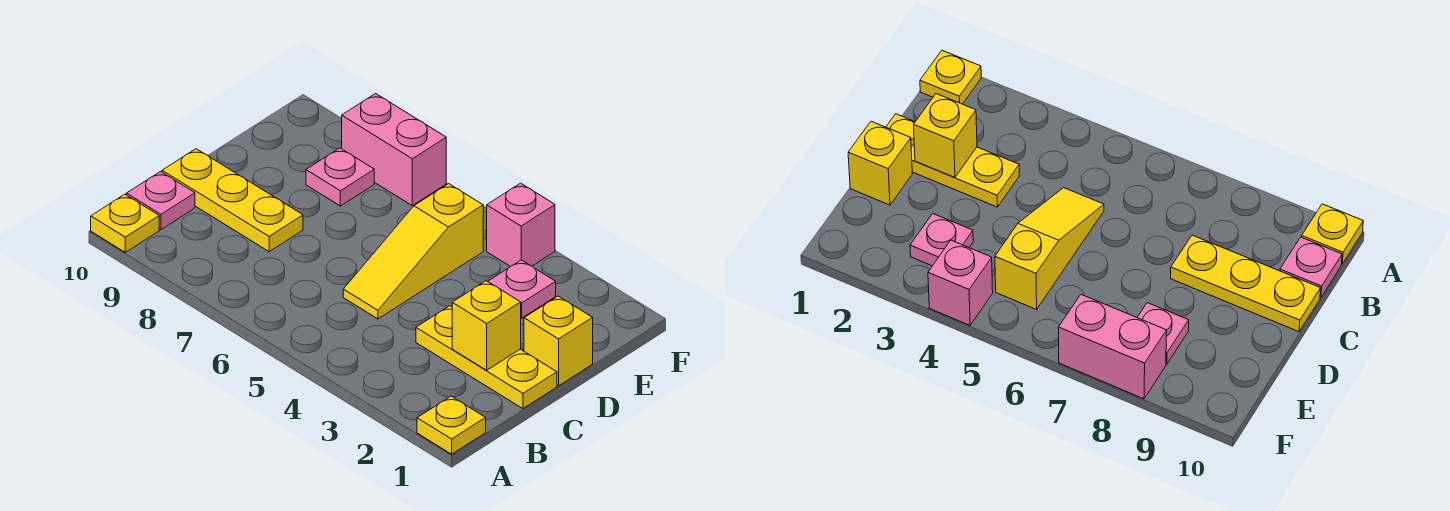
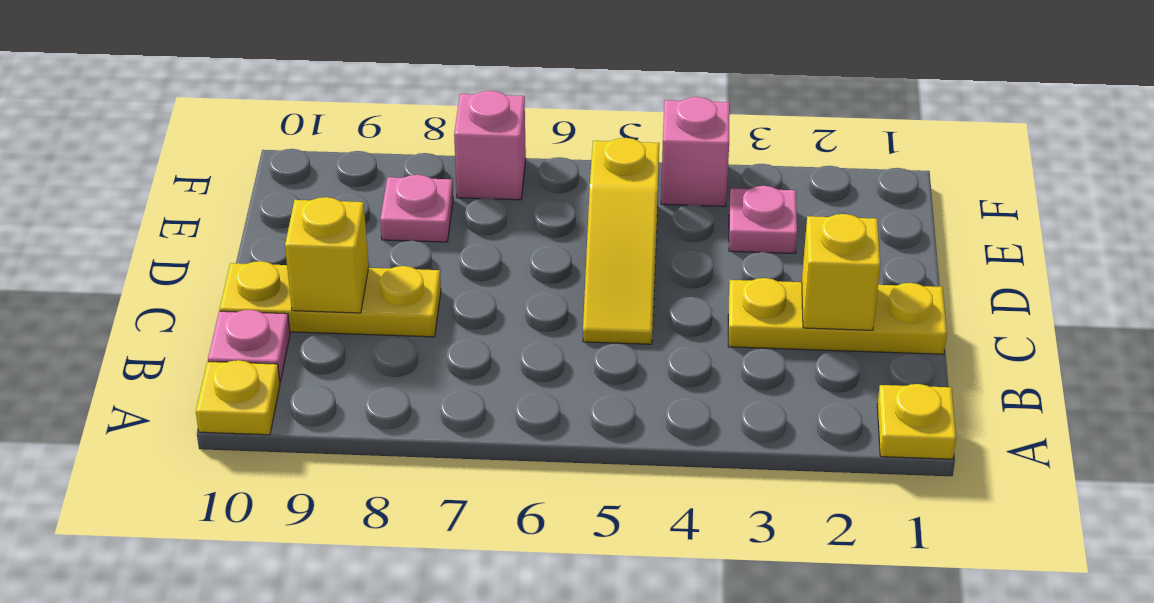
yellow 1x1 brick [524,296,593,386] -> yellow 1x1 brick moved to [285,197,369,313]
pink 1x2 brick [342,94,446,206] -> pink 1x1 brick [454,91,526,200]

